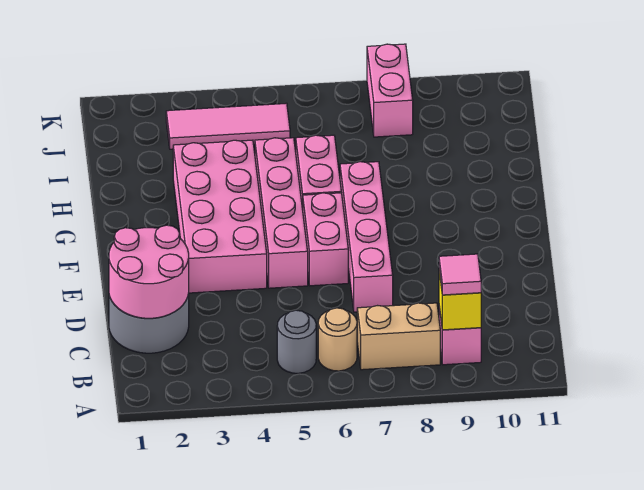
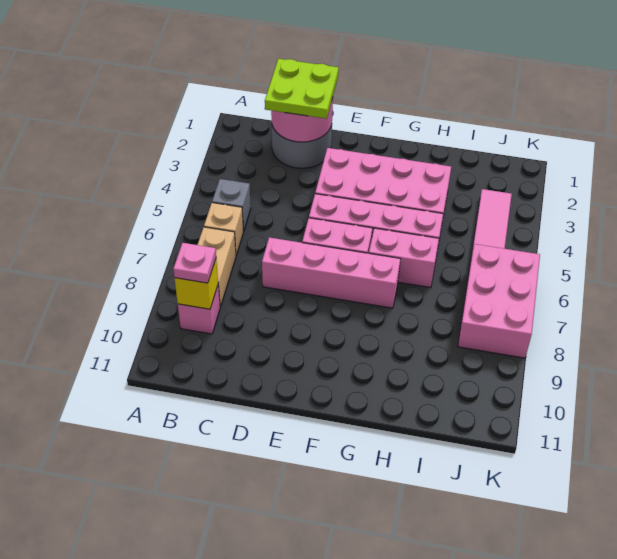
grey 1x1 round brick [277,310,316,373] -> grey 1x1 brick [212,179,251,231]
tan 1x1 round brick [318,308,357,371] -> tan 1x1 brick [204,203,244,255]
pink 1x1 tile [439,254,481,295] -> pink 1x1 plate [173,243,216,283]
none -> lime 2x2 plate [265,59,339,119]
pink 1x2 brick [367,44,413,137] -> pink 2x3 brick [458,244,540,358]

